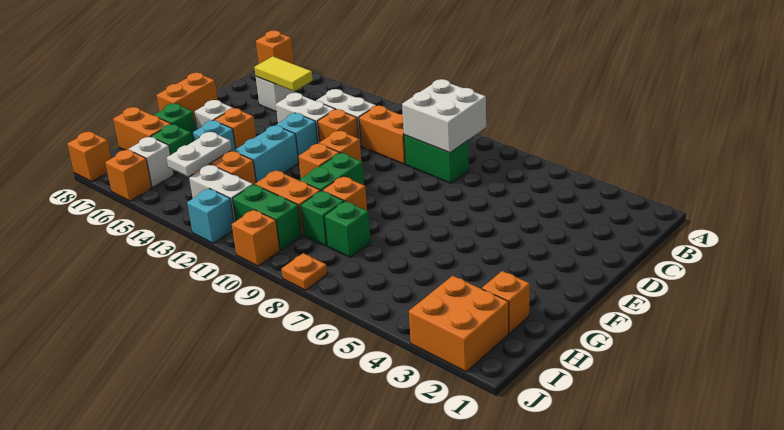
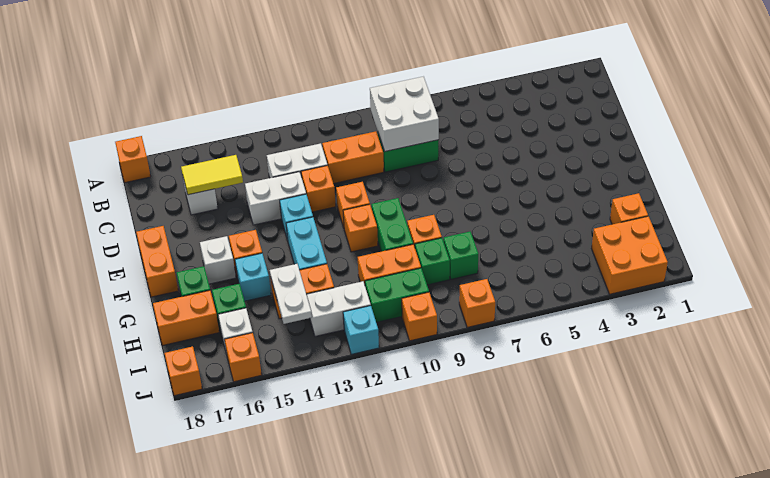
orange 1x1 plate [281,253,327,290] -> orange 1x1 brick [459,279,495,327]

